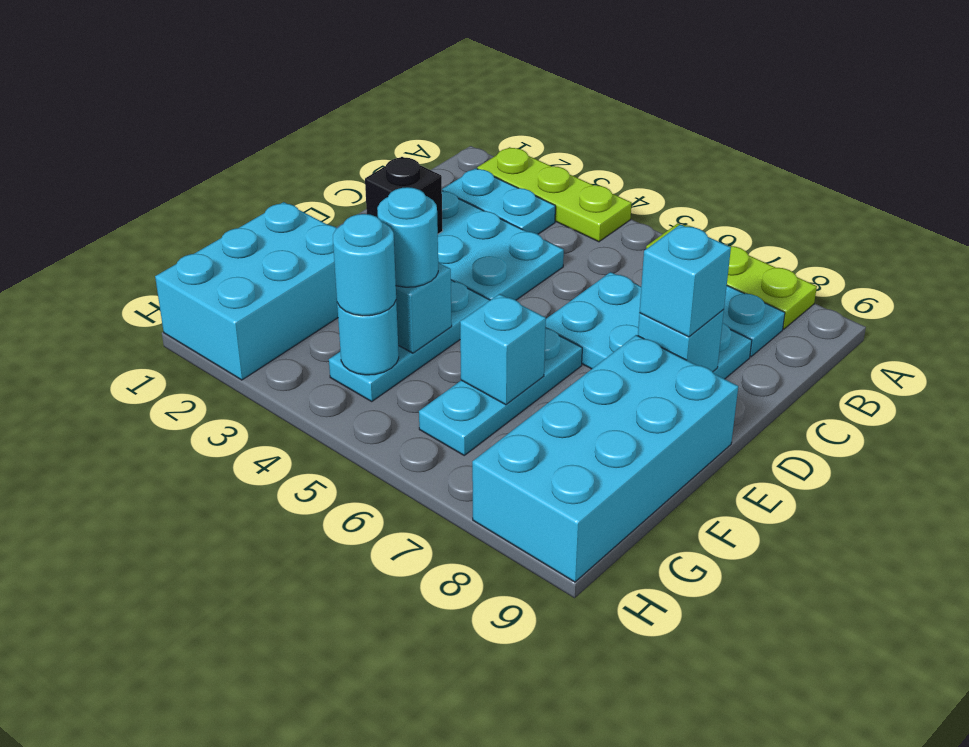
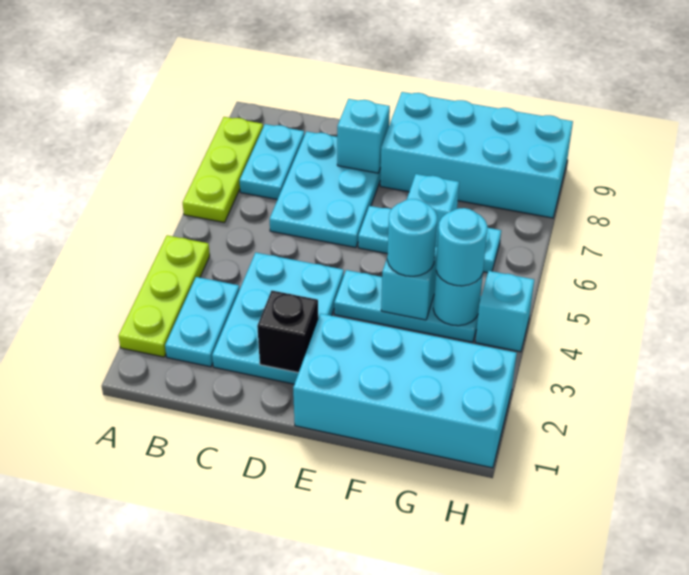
cyan 1x1 brick [639,224,731,337] -> cyan 1x1 brick moved to [475,271,534,352]
cyan 2x3 brick [155,202,338,380] -> cyan 2x4 brick [293,314,517,468]

